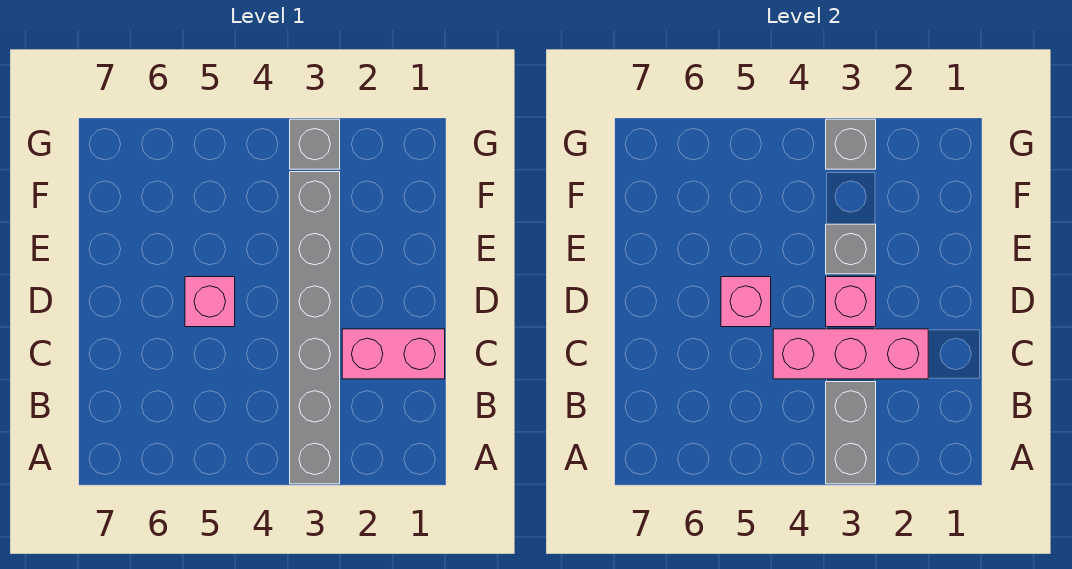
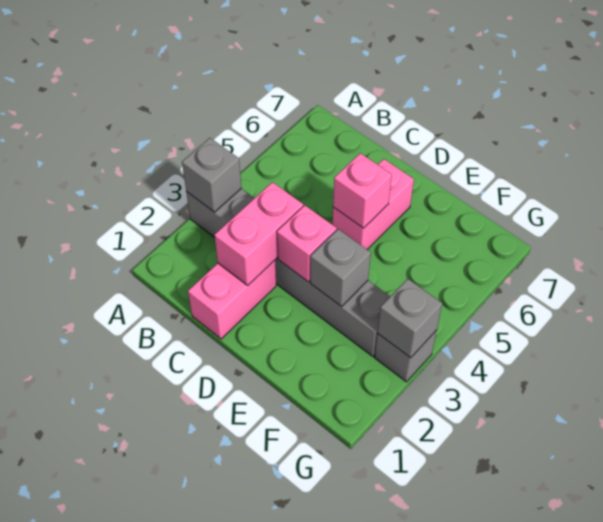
grey 1x2 brick [826,382,876,484] -> grey 1x1 brick [182,138,241,212]
pink 1x3 brick [773,329,928,379] -> pink 1x2 brick [215,182,303,285]
pink 1x1 brick [185,277,235,327] -> pink 1x2 brick [332,159,414,249]

